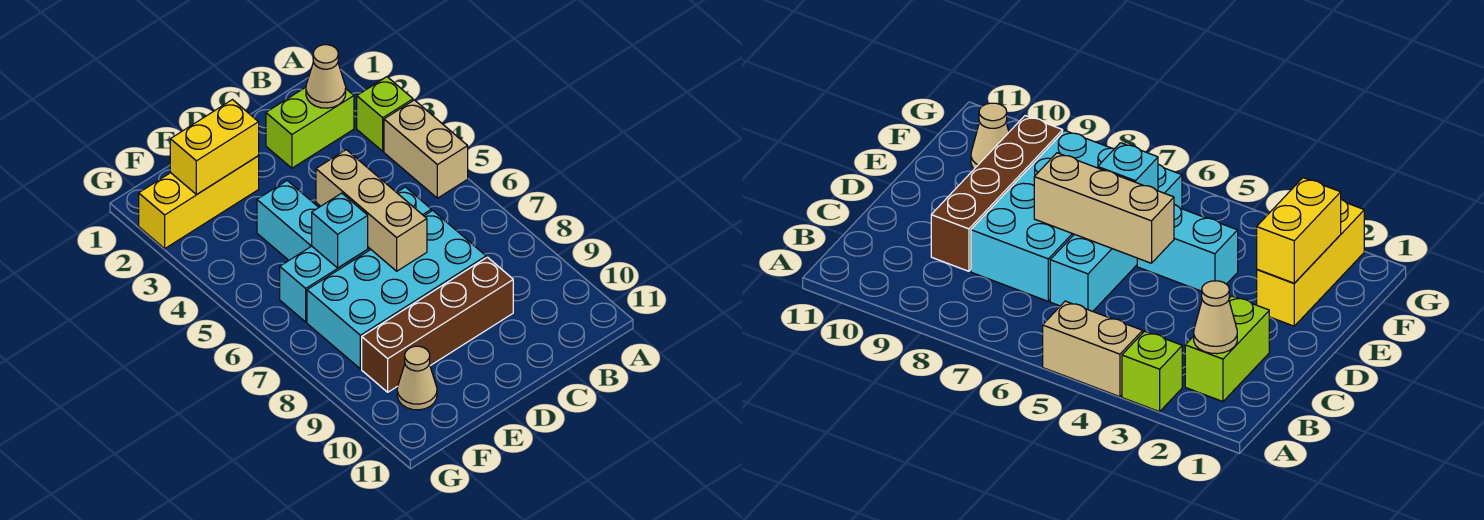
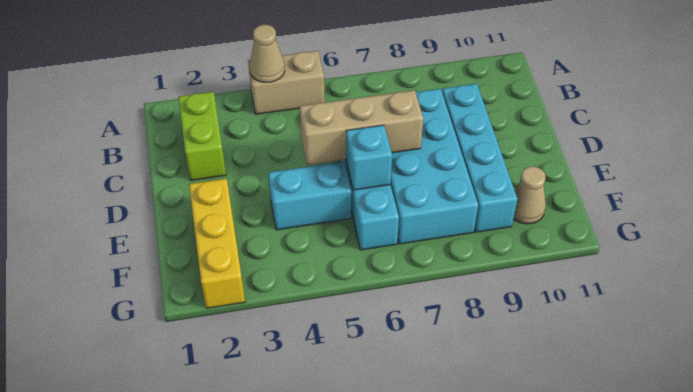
lime 1x1 brick [357,77,413,151] -> none
tan 1x1 cone [306,45,346,108] -> tan 1x1 cone moved to [250,25,285,82]
brown 1x4 brick [362,257,513,392] -> cyan 1x4 brick [442,84,517,232]
yellow 1x2 brick [170,100,259,194] -> none

